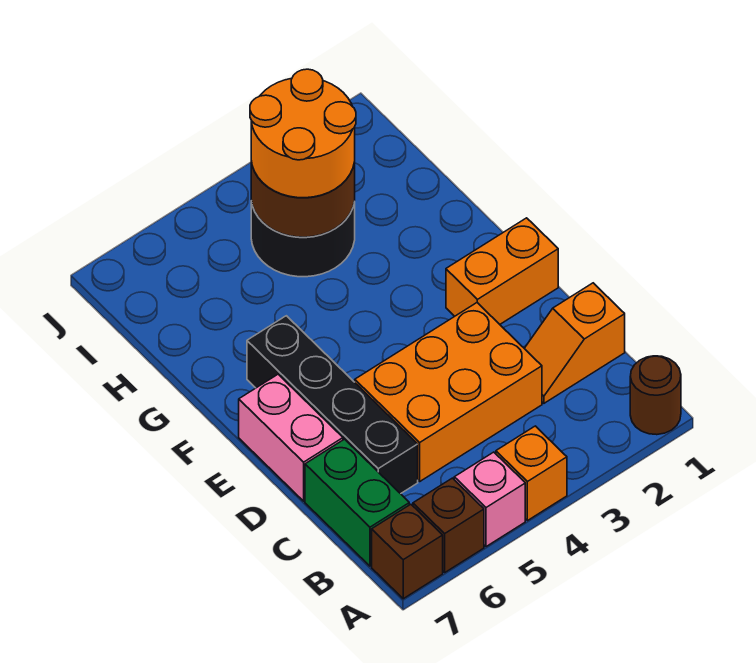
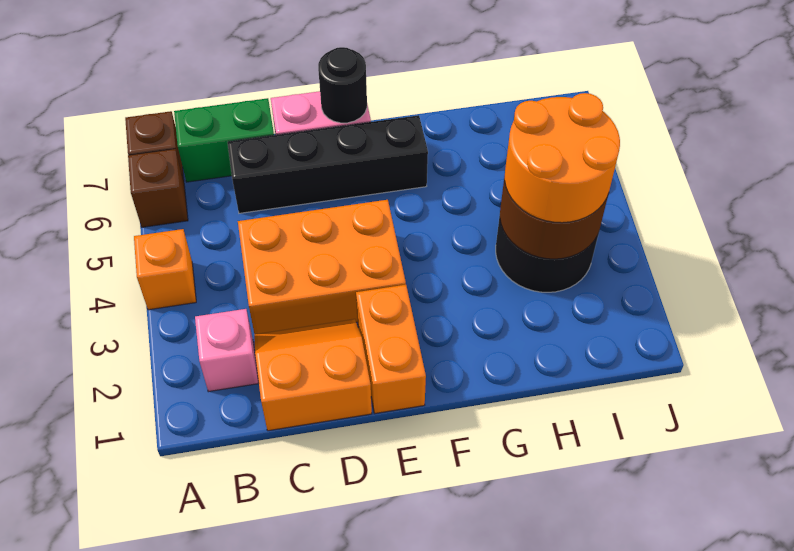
brown 1x1 round brick [630,356,681,435] -> none
pink 1x1 brick [454,452,525,547] -> pink 1x1 brick moved to [195,309,259,392]
orange 1x2 slope [524,283,625,403] -> orange 2x2 slope [254,319,372,431]
orange 2x3 brick [355,303,542,481] -> orange 2x3 brick turned to [238,200,406,334]
none -> black 1x1 round brick [318,47,367,123]

